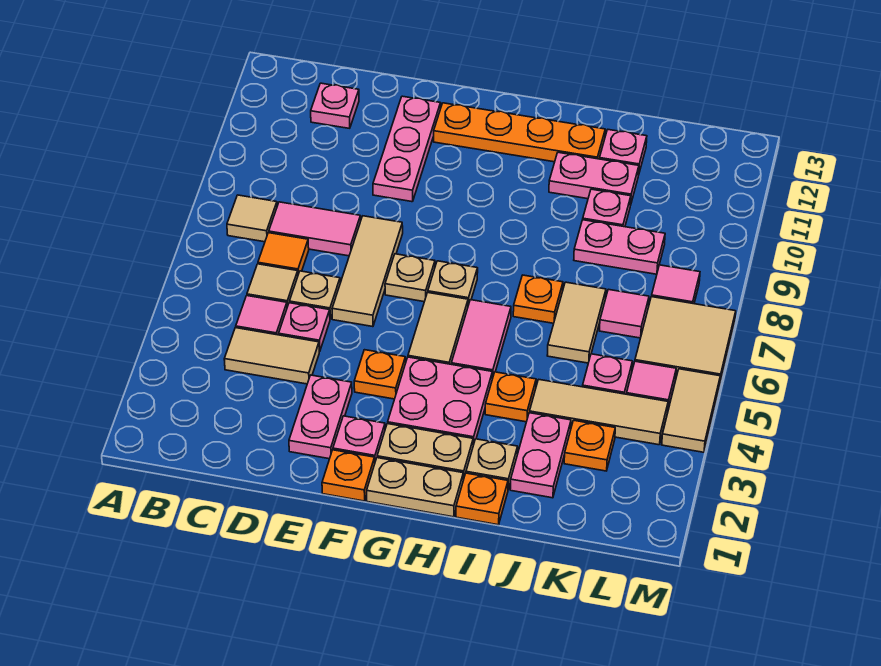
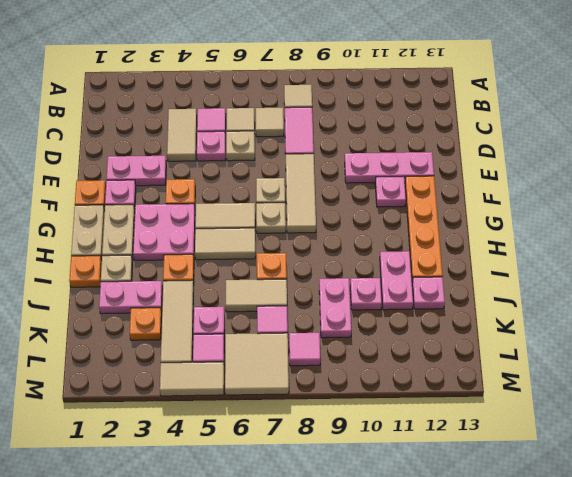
orange 1x1 tile [258,233,309,274] -> tan 1x1 tile [256,108,284,137]
pink 1x1 plate [311,83,359,128] -> pink 1x1 plate moved to [375,176,406,207]
tan 1x3 tile [332,216,403,327] -> tan 1x3 tile turned to [286,154,316,233]
pink 1x2 tile [451,300,511,379] -> tan 1x2 tile [195,228,255,260]

